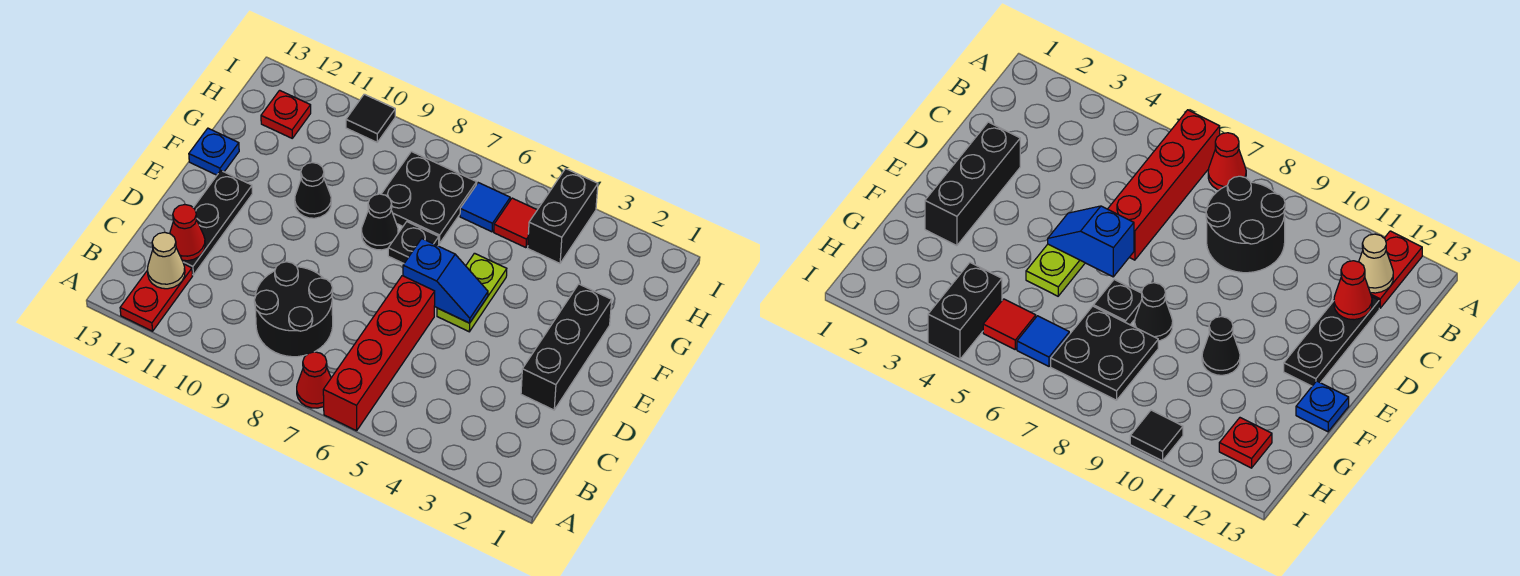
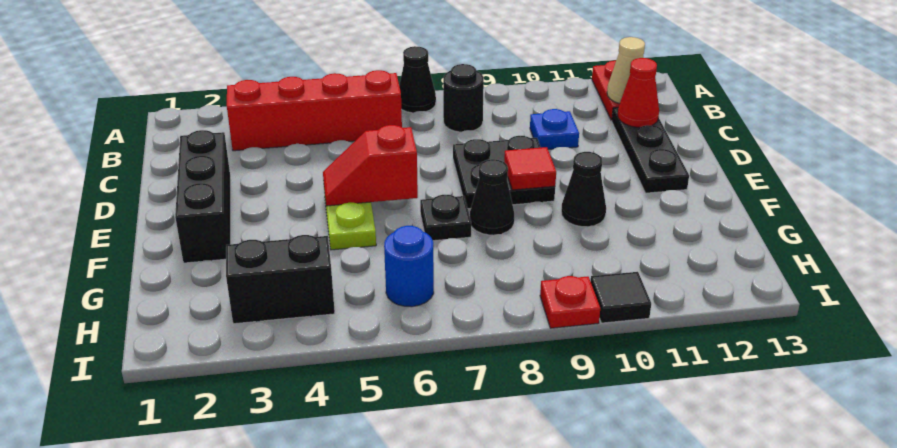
red 1x4 brick [323,276,435,431] -> red 1x4 brick turned to [227,70,402,151]
red 1x1 cone [297,352,331,408] -> black 1x1 cone [399,46,436,113]
black 2x2 round brick [254,262,333,357] -> black 1x1 round brick [443,64,484,132]
blue 1x2 slope [403,239,488,323] -> red 1x2 slope [323,125,418,206]
blue 1x1 plate [189,128,239,175] -> blue 1x1 plate moved to [530,109,579,149]
black 2x2 plate [382,151,477,244] -> black 2x2 plate moved to [453,136,555,209]
black 1x2 brick [528,169,598,263] -> black 1x2 brick turned to [226,235,335,324]
red 1x1 tile [494,198,537,248] -> red 1x1 tile moved to [504,147,556,190]
blue 1x1 tile [460,183,510,232] -> blue 1x1 round brick [384,226,434,307]
red 1x1 plate [261,90,311,138] -> red 1x1 plate moved to [540,276,600,328]

